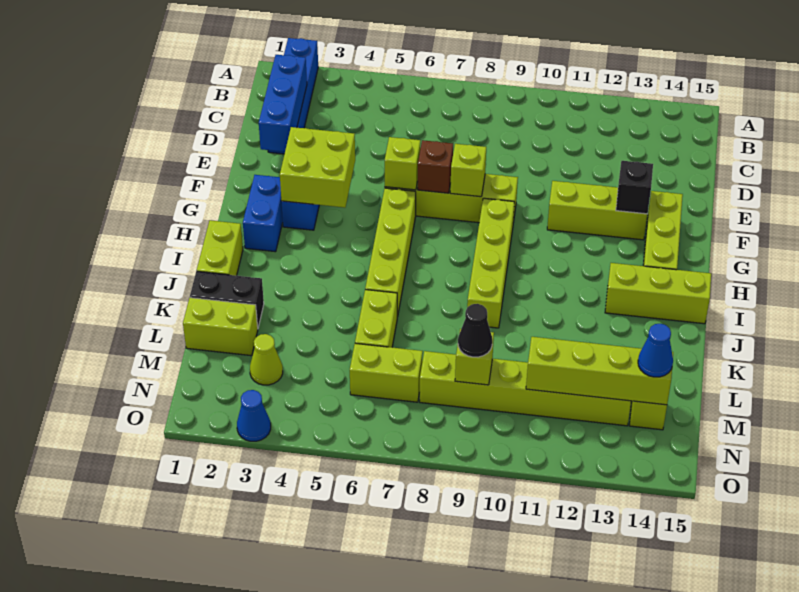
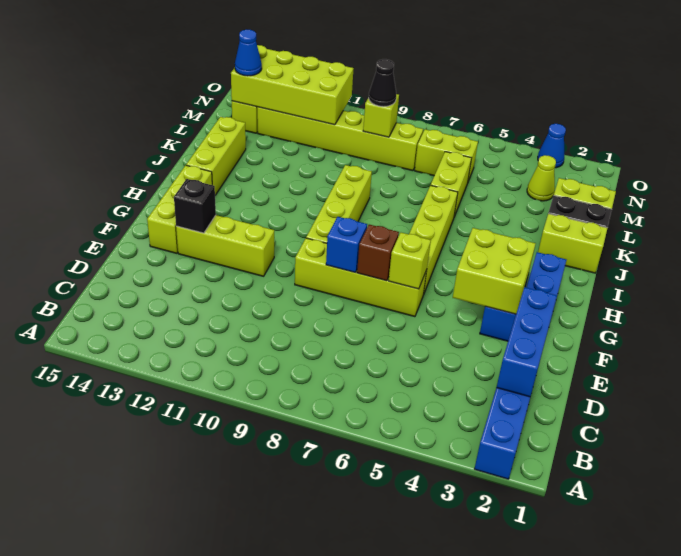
lime 1x1 brick [450,144,486,197] -> blue 1x1 brick [326,217,367,272]
lime 1x2 brick [197,220,243,276] -> lime 1x2 brick turned to [538,214,607,273]
lime 1x3 brick [605,263,711,324] -> lime 1x3 brick turned to [186,117,246,195]
lime 1x4 brick [526,337,673,405] -> lime 2x4 brick [231,45,354,125]

